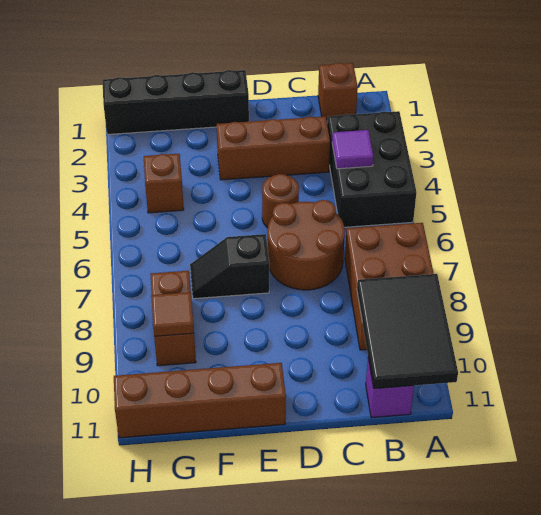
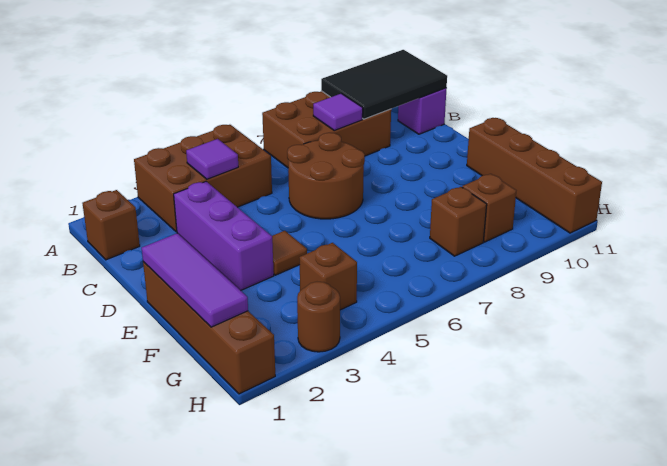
black 2x3 brick [327,111,417,227] -> brown 2x3 brick [134,125,272,232]
none -> purple 1x1 tile [313,93,363,131]
brown 1x3 brick [217,116,330,180] -> purple 1x3 brick [174,182,274,290]
brown 1x1 round brick [262,174,299,228] -> brown 1x1 round brick moved to [297,282,340,352]
black 1x4 brick [103,70,249,135] -> brown 1x4 brick [143,262,275,394]
none -> purple 1x3 tile [142,233,248,327]
black 1x2 slope [190,234,269,299] -> none
brown 1x1 tile [151,292,194,336] -> brown 1x1 tile moved to [272,231,307,275]

